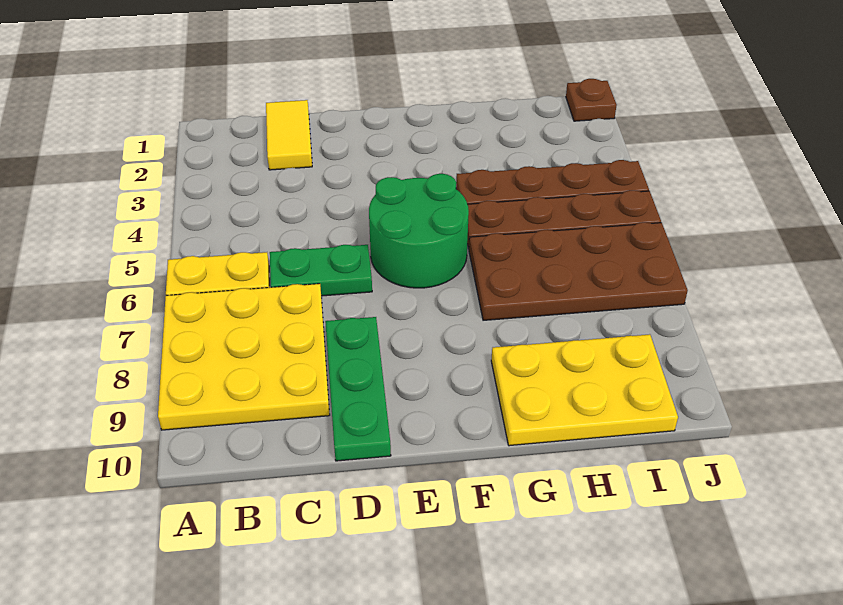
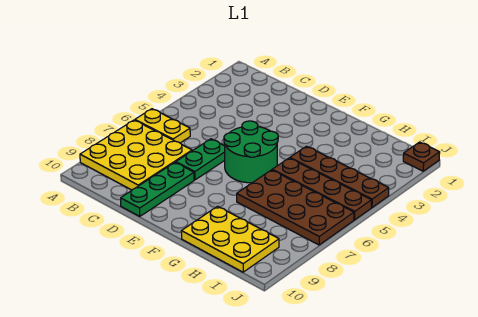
yellow 1x2 tile [266,100,312,170] -> none
green 1x2 plate [270,245,372,296] -> green 1x2 plate turned to [176,139,225,180]

